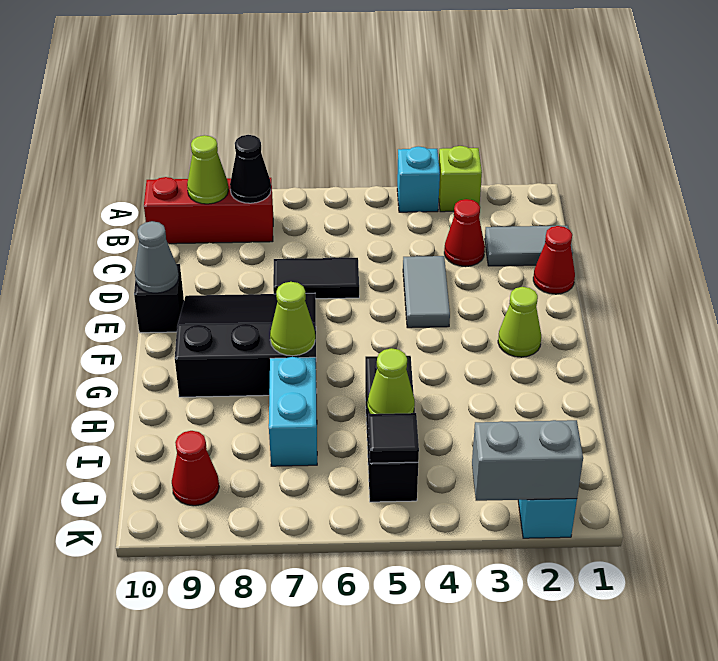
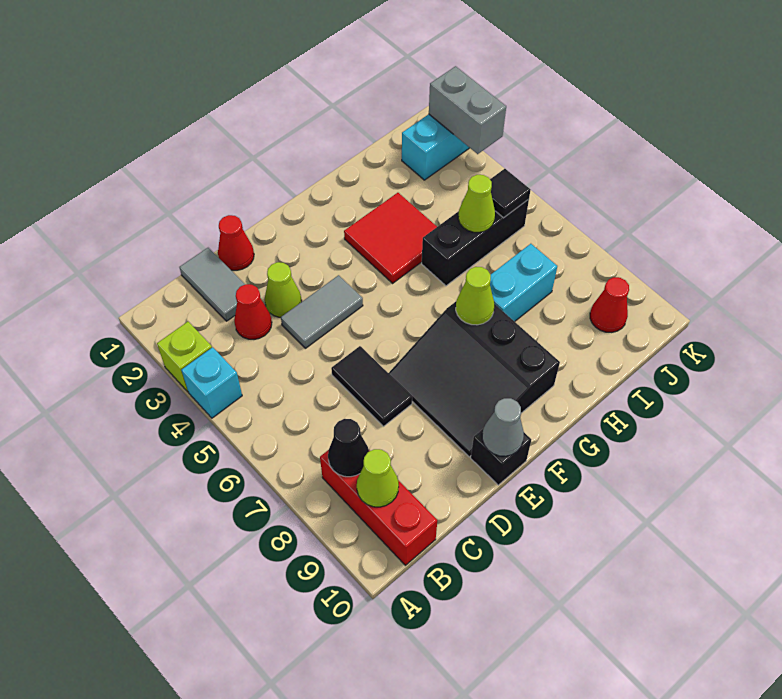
lime 1x1 cone [498,287,541,357] -> lime 1x1 cone moved to [265,262,302,317]
none -> red 2x2 tile [344,193,437,283]

